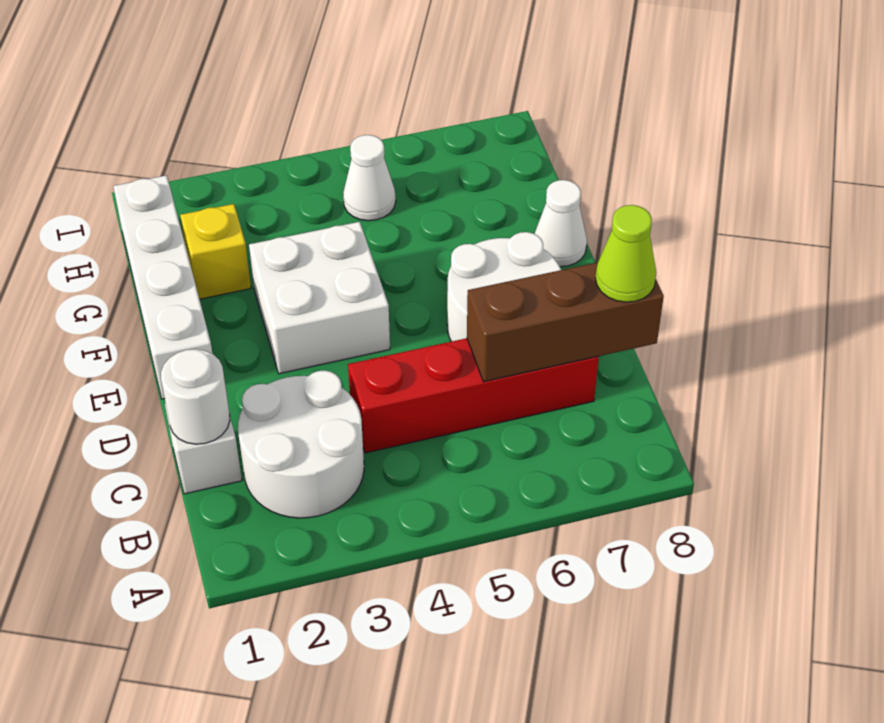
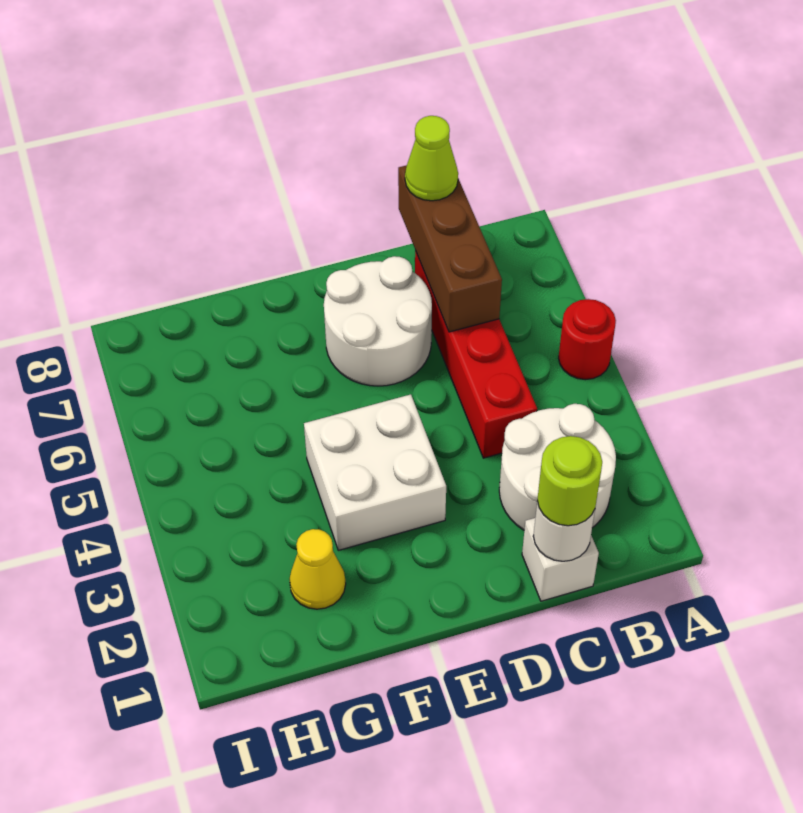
none -> red 1x1 round brick [559,299,616,380]
none -> lime 1x1 round brick [537,436,602,526]
white 1x4 brick [113,175,212,399] -> none
white 1x1 cone [535,180,587,267] -> none
yellow 1x1 brick [180,204,251,299] -> yellow 1x1 cone [290,529,346,609]
white 1x1 cone [343,135,396,221] -> none

